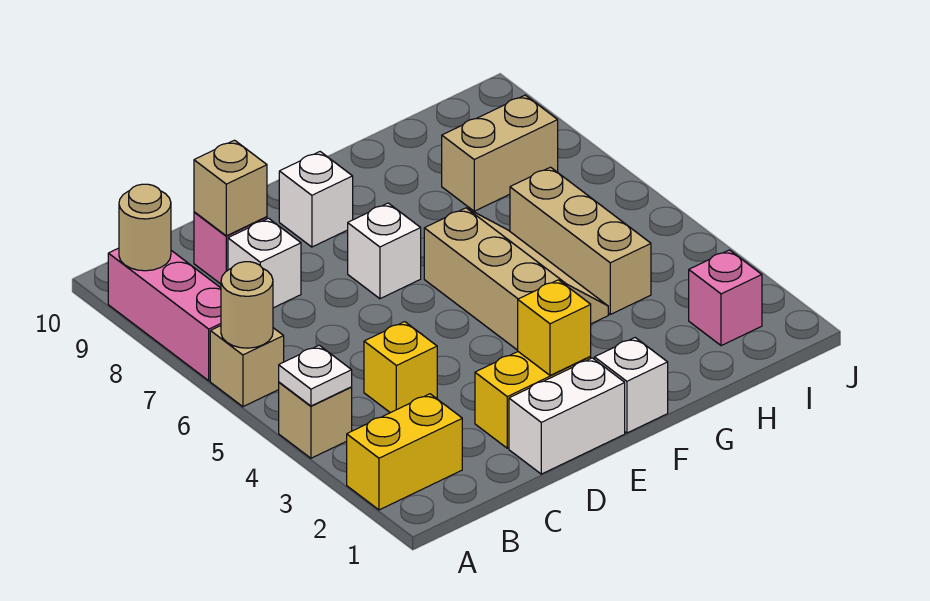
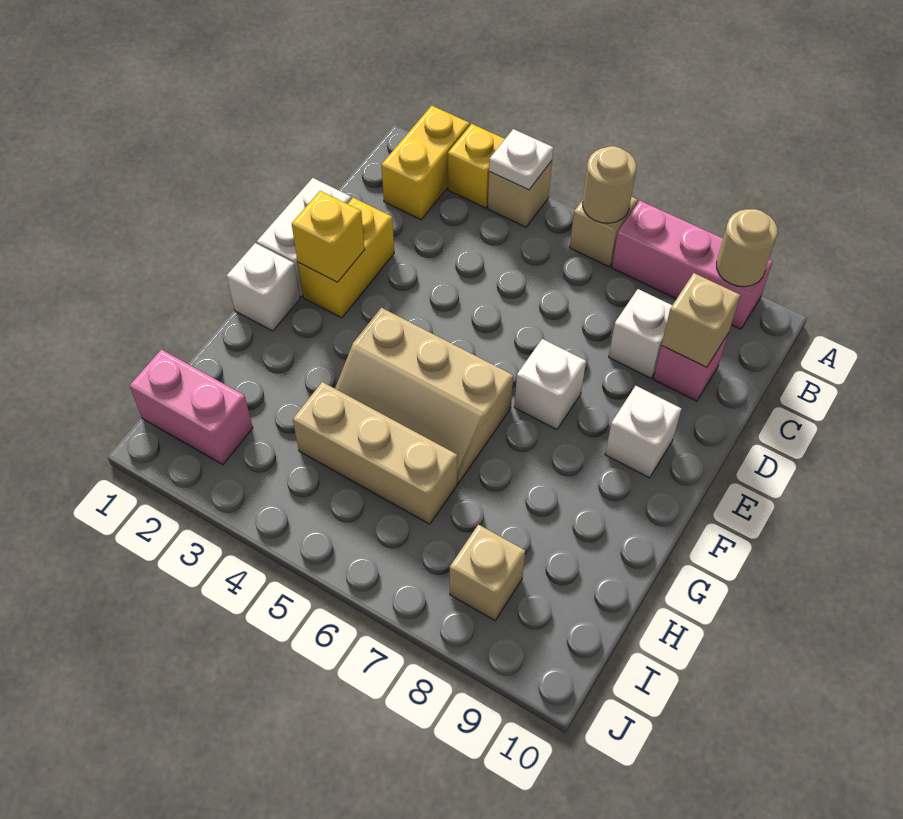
yellow 1x1 brick [364,322,437,413] -> yellow 1x1 brick moved to [448,124,505,208]
tan 1x2 brick [442,95,558,211] -> tan 1x1 brick [450,525,525,620]
pink 1x1 brick [689,250,762,346] -> pink 1x2 brick [130,349,253,465]

